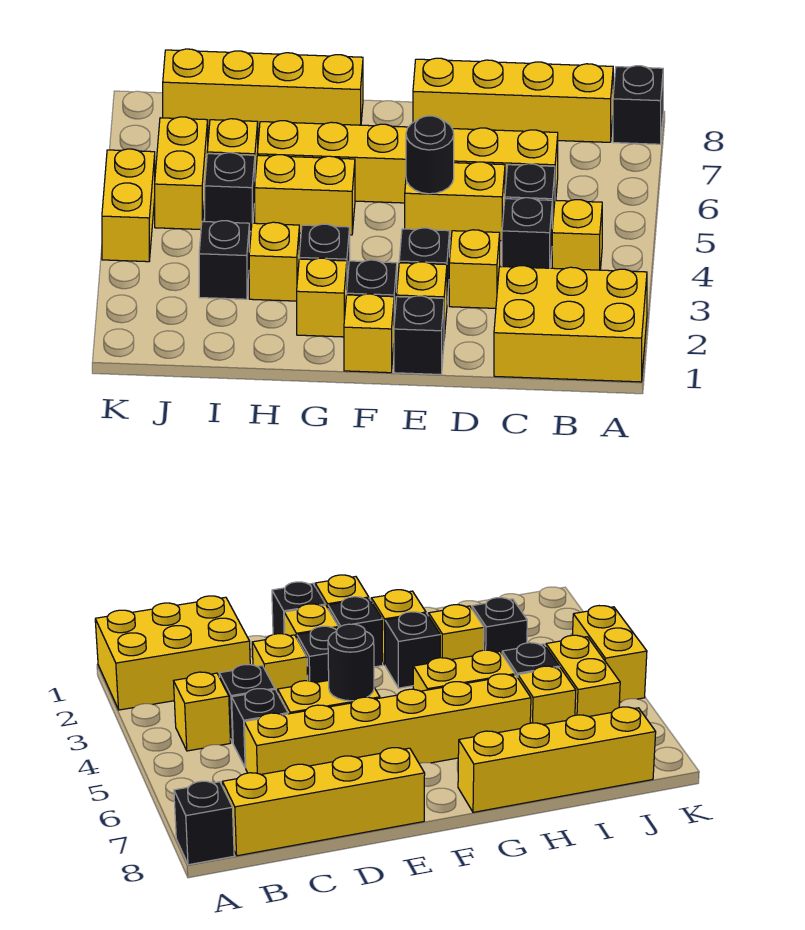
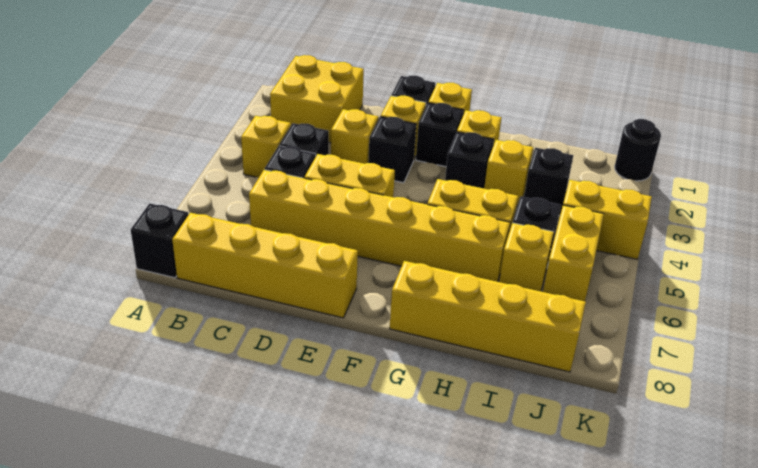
yellow 2x3 brick [494,266,647,382] -> yellow 2x2 brick [270,55,364,143]
black 1x1 round brick [406,116,454,194] -> black 1x1 round brick moved to [615,119,661,181]
yellow 1x2 brick [102,149,155,262] -> yellow 1x2 brick turned to [563,180,652,259]

